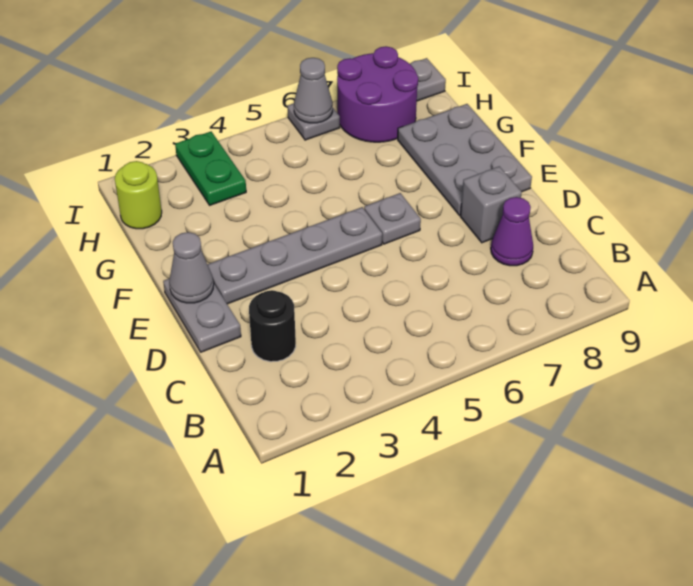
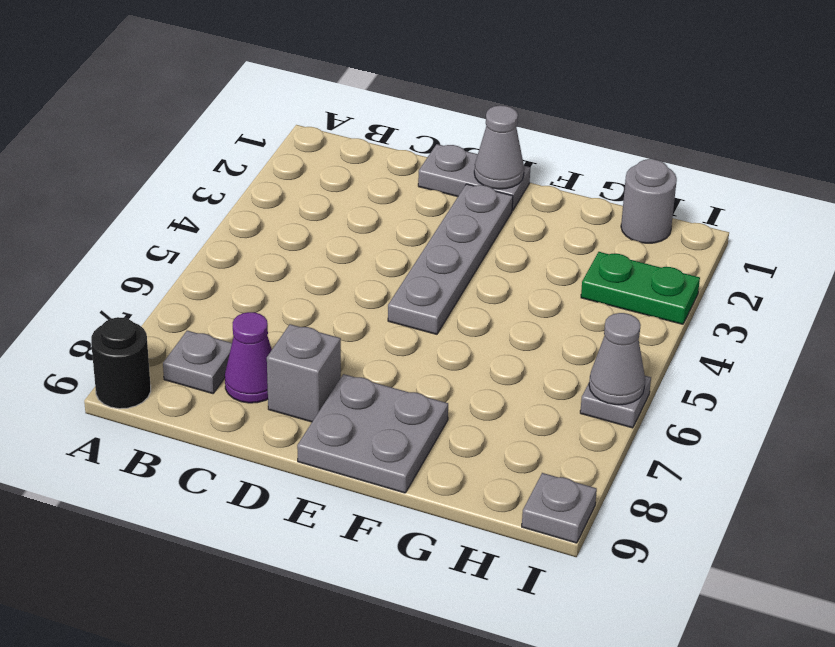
black 1x1 round brick [249,290,296,362] -> black 1x1 round brick moved to [91,317,151,409]
grey 1x1 plate [364,193,421,244] -> grey 1x1 plate moved to [163,331,232,394]
grey 2x3 plate [398,104,532,215] -> grey 2x2 plate [297,374,448,493]
lime 1x1 round brick [115,161,162,229] -> grey 1x1 round brick [621,159,677,243]
purple 2x2 round brick [337,46,418,142] -> none

